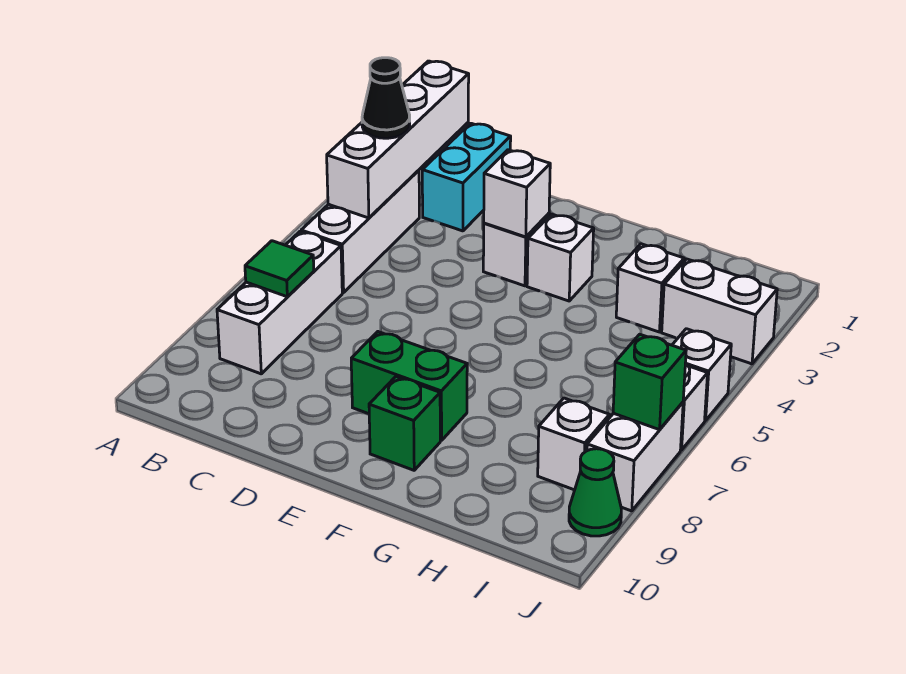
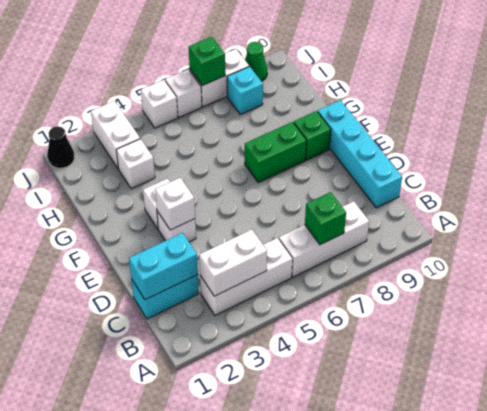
white 1x4 brick [327,61,469,218] -> white 1x2 brick [199,230,267,296]
black 1x1 cone [362,58,410,138] -> black 1x1 cone moved to [47,126,74,168]
green 1x1 tile [245,241,314,297] -> green 1x1 brick [305,192,346,245]
none -> cyan 1x2 brick [129,233,198,300]
none -> cyan 1x4 brick [318,100,402,208]
green 1x2 brick [351,332,467,441] -> green 1x2 brick turned to [245,122,307,182]
white 1x1 brick [538,398,610,490] -> cyan 1x1 brick [227,66,263,115]

